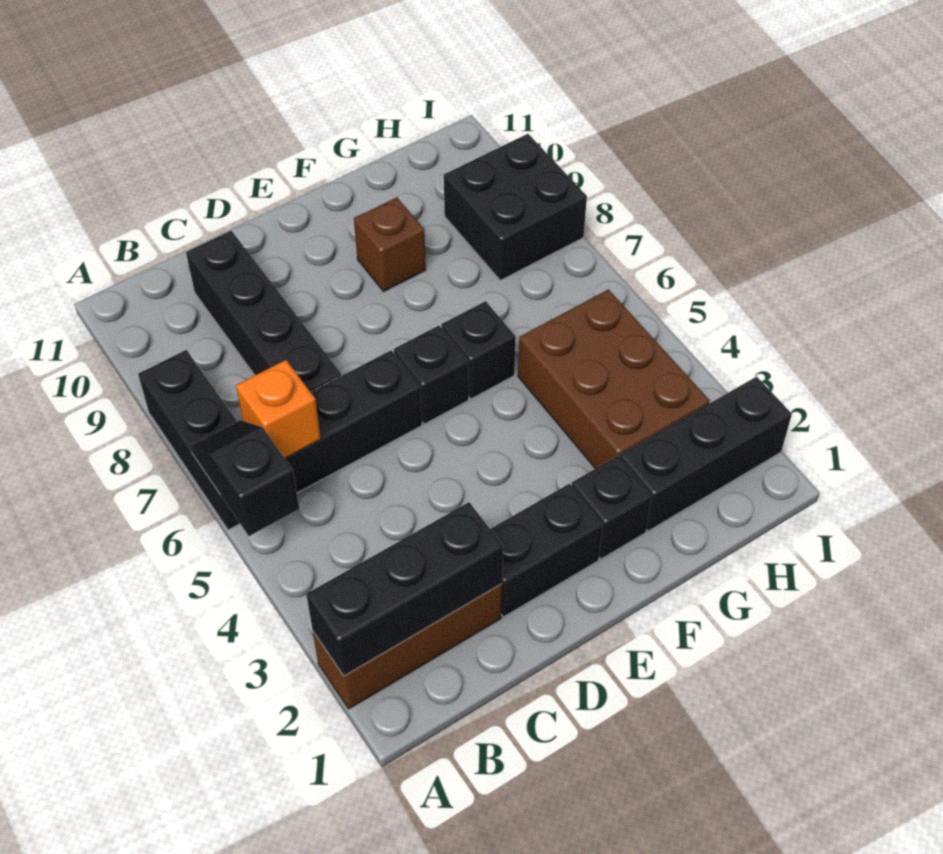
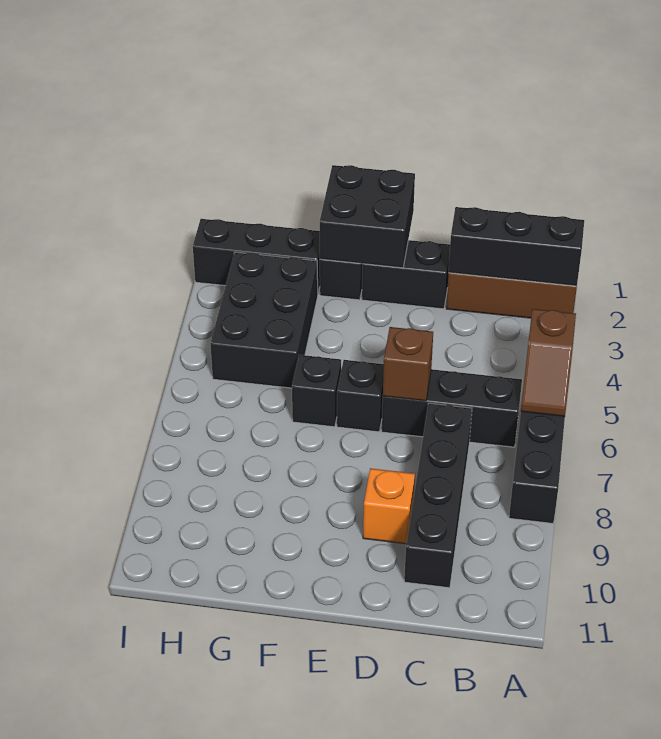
black 1x2 slope [190,420,299,536] -> brown 1x2 slope [521,309,576,416]
orange 1x1 brick [236,360,321,458] -> orange 1x1 brick moved to [363,468,415,544]
brown 1x1 brick [354,198,426,292] -> brown 1x1 brick moved to [383,327,433,401]
brown 2x3 brick [518,289,710,469] -> black 2x3 brick [210,252,318,388]
black 2x2 brick [444,134,587,280] -> black 2x2 brick moved to [320,165,415,268]

